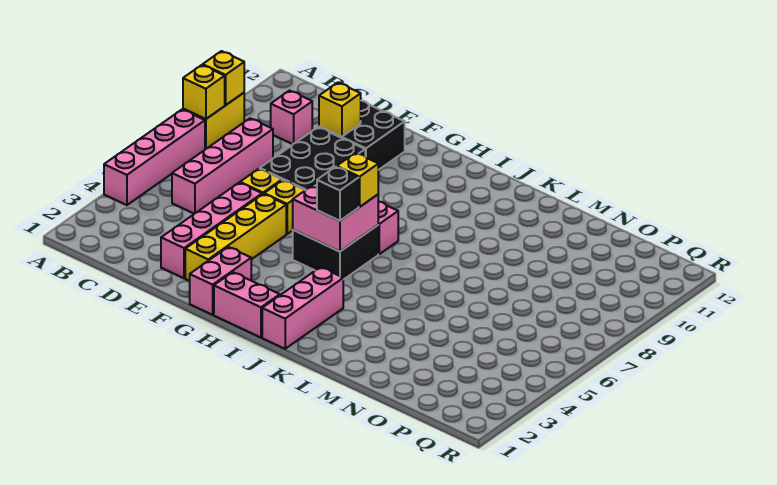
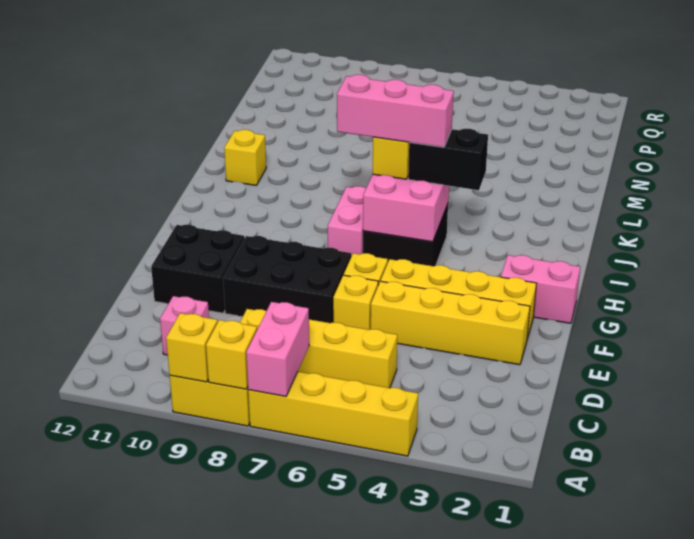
pink 1x4 brick [104,110,205,205] -> yellow 1x4 brick [248,372,418,456]
pink 1x4 brick [172,118,273,213] -> yellow 1x4 brick [240,309,397,388]
pink 1x4 brick [161,183,262,278] -> yellow 1x4 brick [371,281,530,365]
yellow 1x1 brick [319,83,361,137] -> yellow 1x1 brick moved to [224,130,266,185]
pink 1x2 brick [214,272,280,337] -> pink 1x2 brick moved to [246,302,309,396]
black 1x1 brick [317,167,359,221] -> black 1x2 brick [408,129,488,190]
pink 1x3 brick [262,267,343,349] -> pink 1x3 brick moved to [337,75,454,147]

